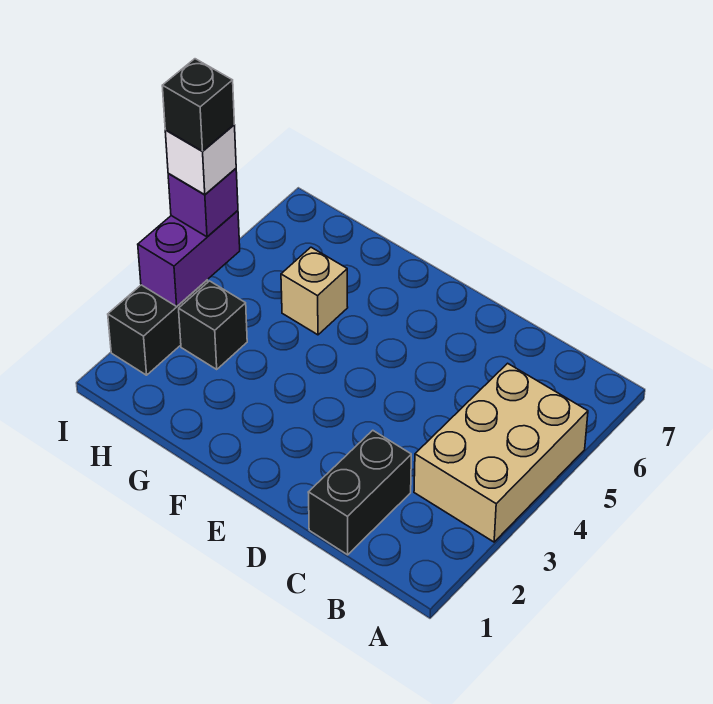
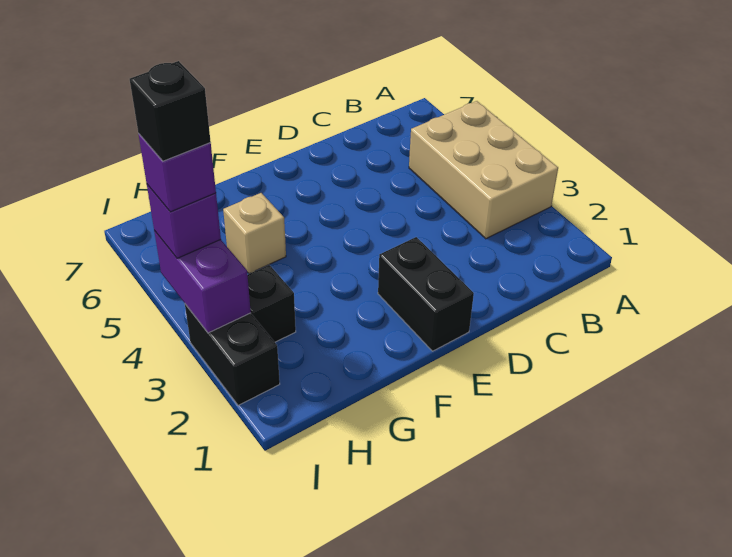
black 1x2 brick [308,430,411,555] -> black 1x2 brick moved to [378,237,474,351]
white 1x1 brick [165,125,236,195] -> purple 1x1 brick [139,134,216,212]

